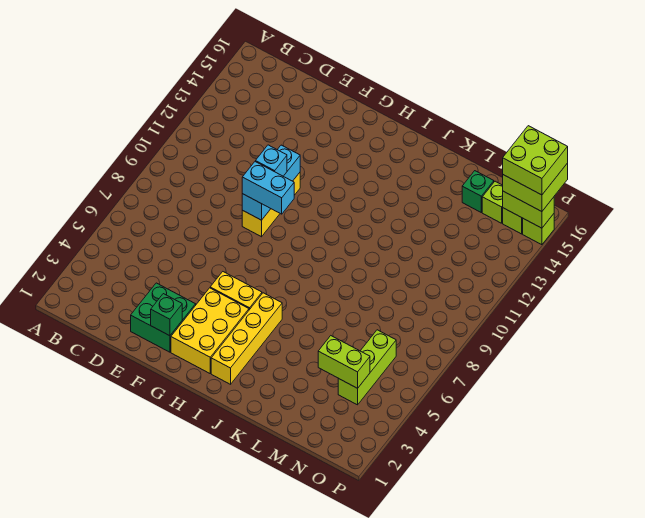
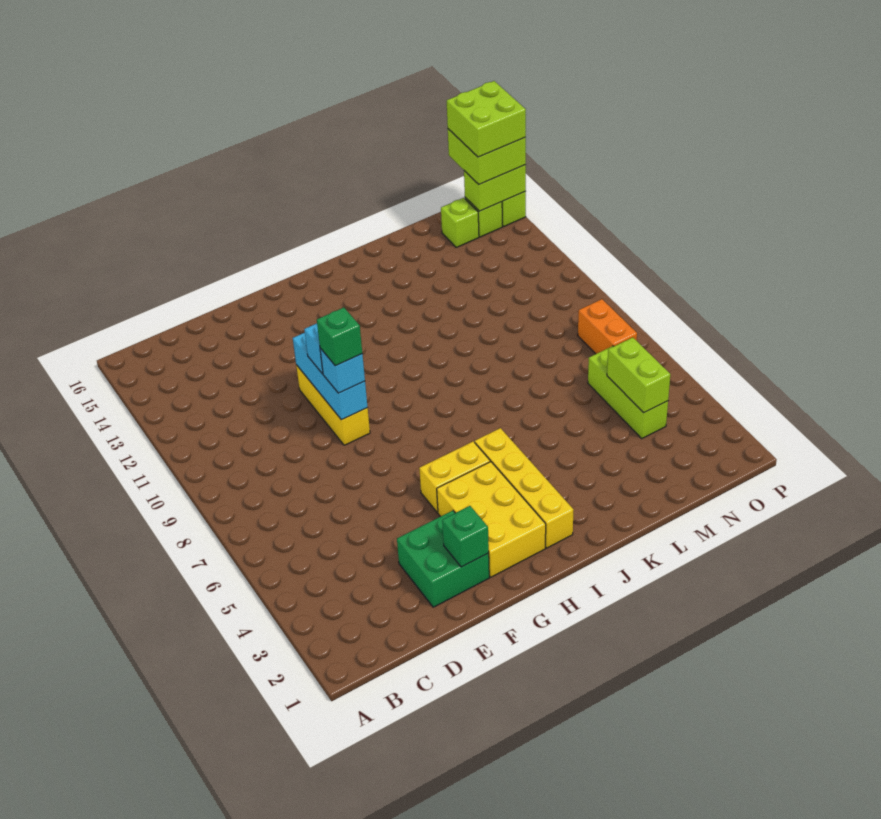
cyan 1x2 brick [242,162,294,214] -> cyan 1x1 brick [320,348,365,393]
lime 1x2 brick [318,336,370,388] -> lime 1x2 brick turned to [607,337,670,413]
green 1x1 brick [462,171,494,212] -> green 1x1 brick moved to [317,308,362,366]
none -> orange 1x2 brick [578,299,637,354]

